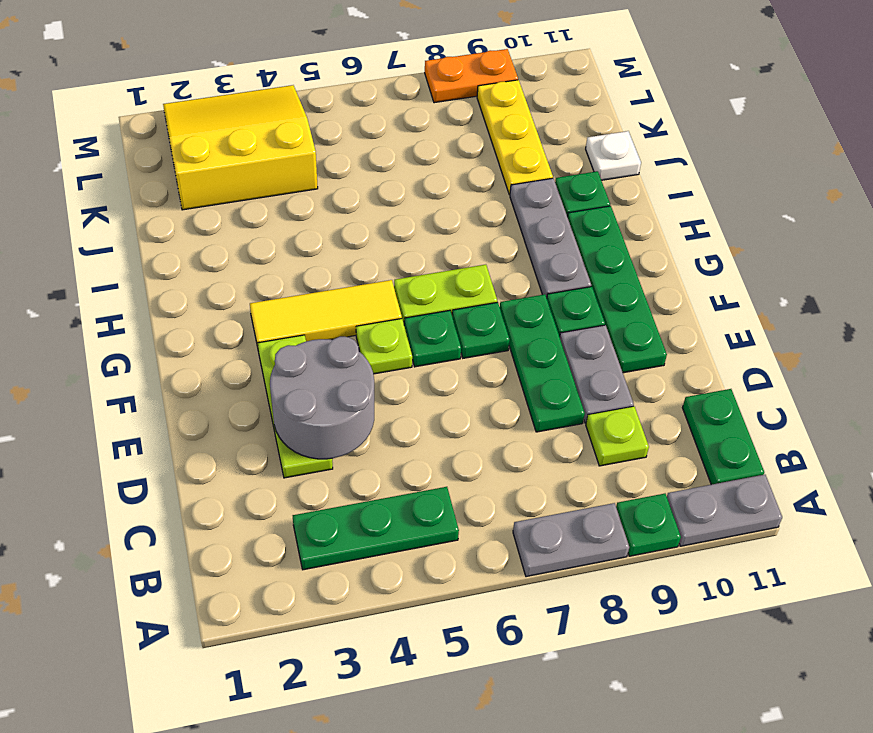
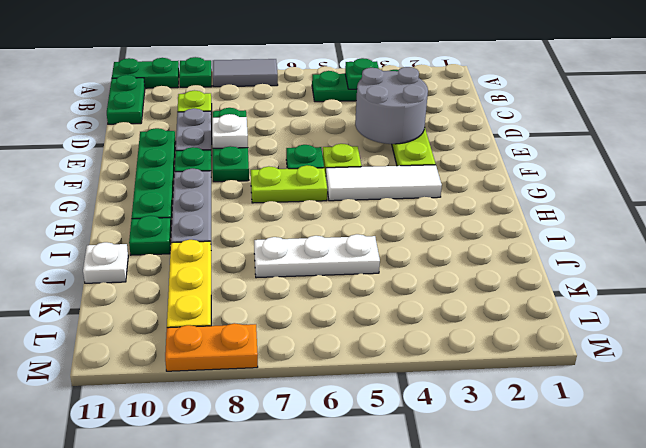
grey 1x2 plate [513,503,629,577] -> grey 1x2 tile [213,59,278,87]
grey 1x2 plate [667,475,782,546] -> green 1x2 plate [112,58,179,88]
none -> white 1x1 plate [212,114,248,148]
green 1x1 plate [452,302,510,358] -> green 1x1 plate moved to [345,58,379,89]
yellow 1x3 tile [250,280,402,352] -> white 1x3 tile [326,165,442,201]
none -> white 1x3 plate [254,234,380,278]
yellow 3x3 slope [163,85,318,210] -> none

